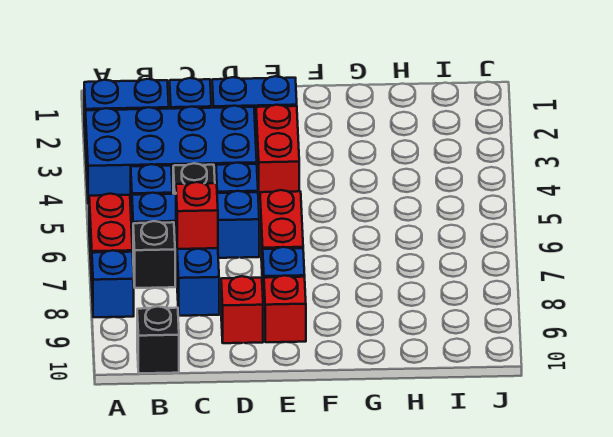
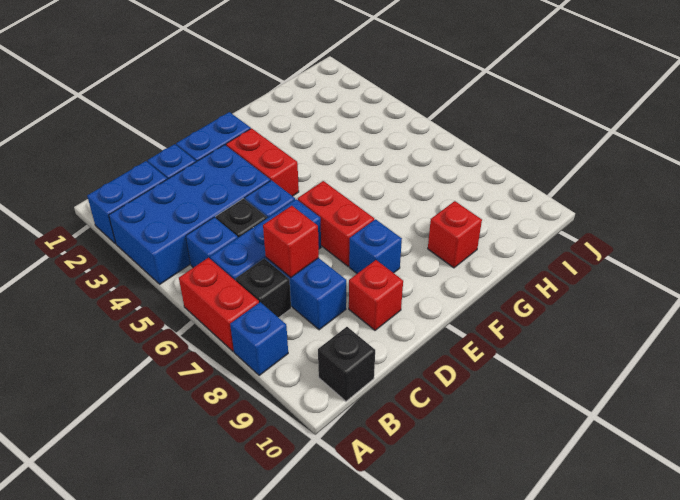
red 1x1 brick [264,275,306,342] -> red 1x1 brick moved to [428,201,482,268]

